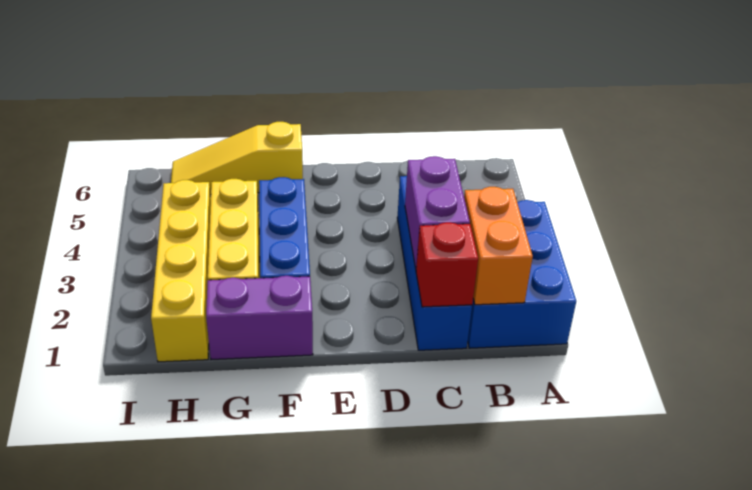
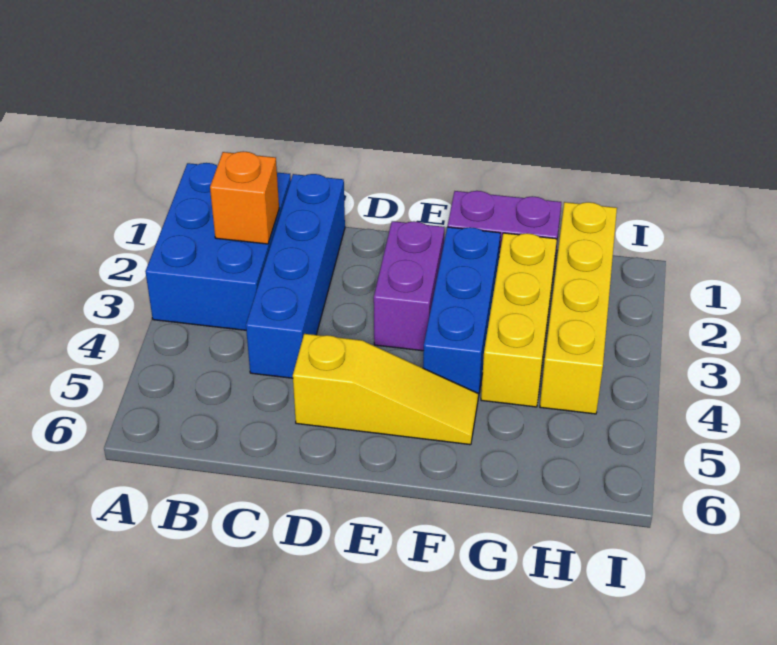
orange 1x2 brick [464,187,533,305] -> orange 1x1 brick [210,151,279,244]
red 1x1 brick [416,222,478,307] -> none
purple 1x2 brick [405,156,470,269] -> purple 1x2 brick moved to [374,221,444,351]
yellow 1x3 slope [171,122,303,194] -> yellow 1x3 slope moved to [293,334,478,445]

